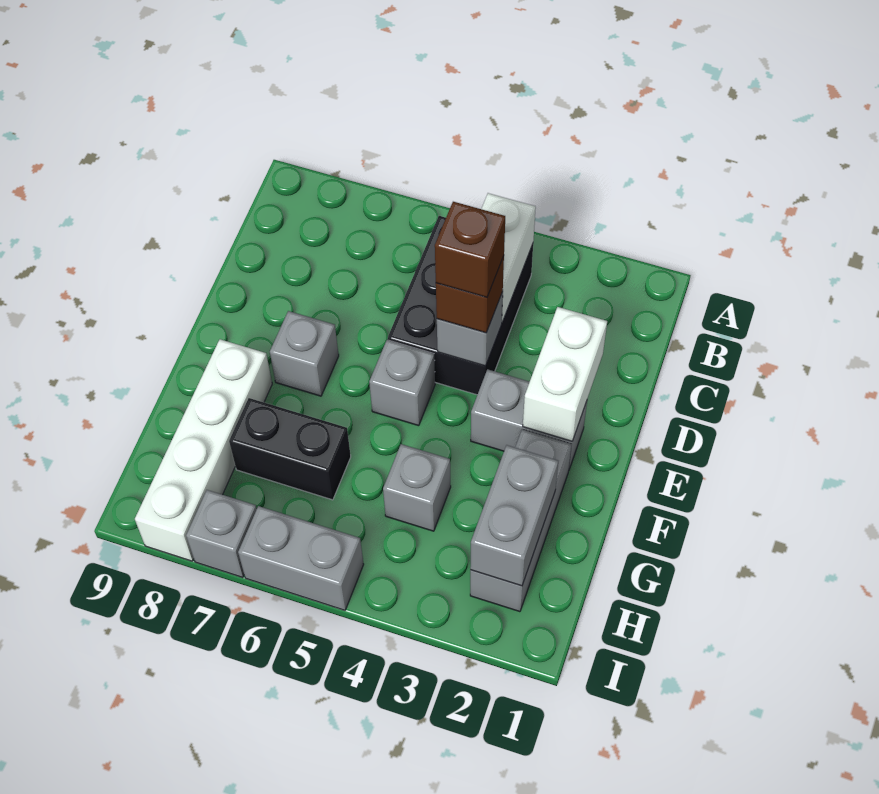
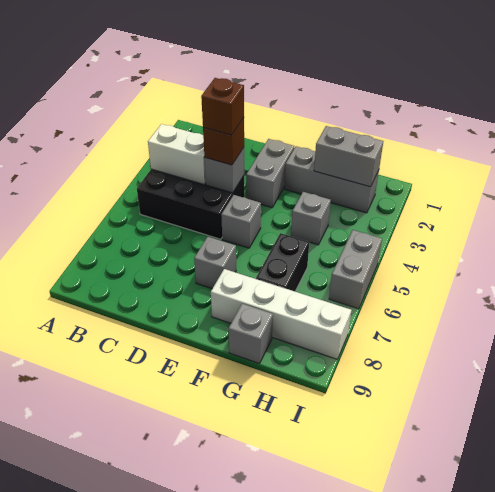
white 1x2 brick [523,307,607,441] -> none
grey 1x1 brick [186,490,257,578] -> grey 1x1 brick moved to [228,304,273,364]

